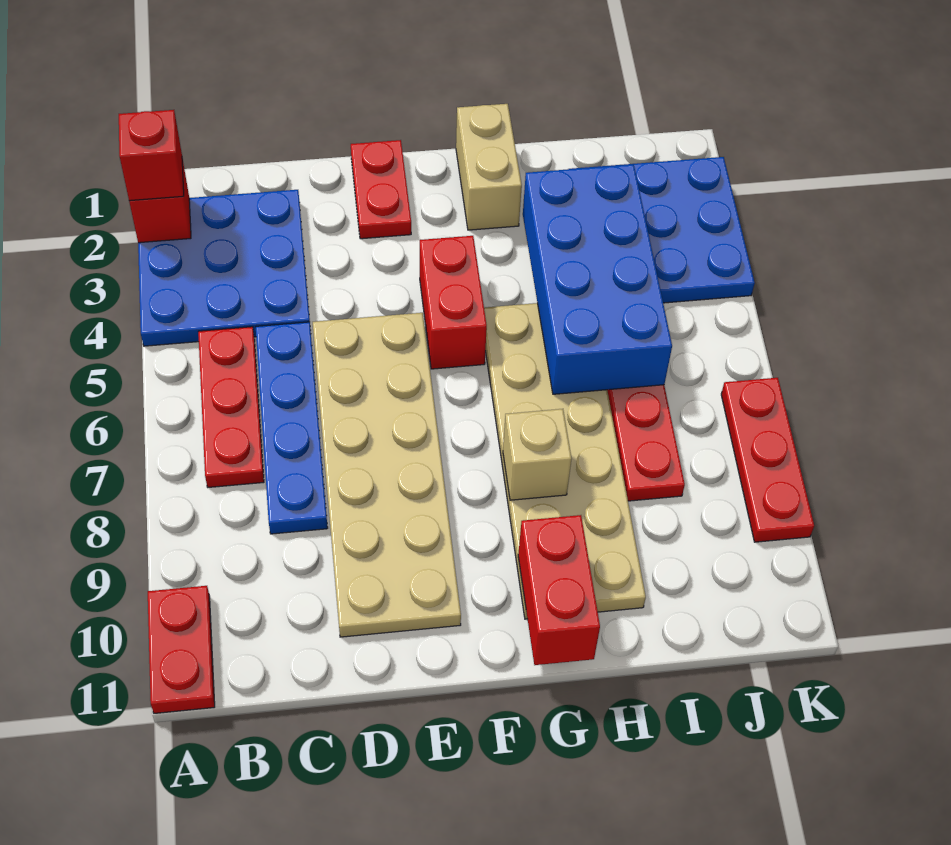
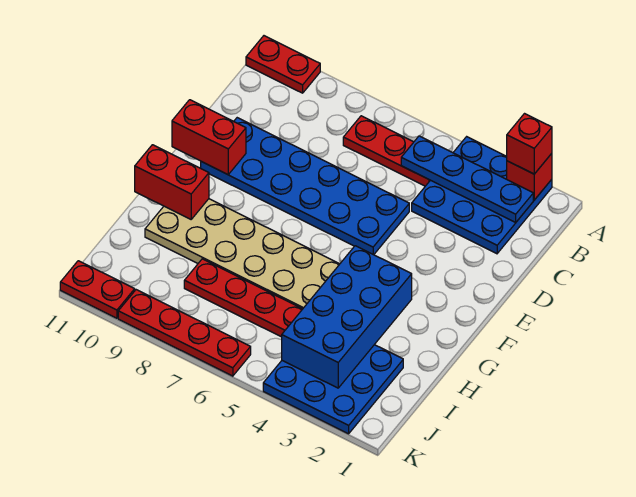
blue 1x4 plate [256,322,328,534] -> blue 1x4 plate moved to [401,136,533,222]
tan 2x6 plate [313,313,461,637] -> blue 2x6 plate [201,118,409,255]
red 1x2 plate [351,140,411,239] -> red 1x2 plate moved to [60,261,135,318]
red 1x2 brick [420,236,487,369] -> red 1x2 brick moved to [172,100,246,175]
tan 1x2 brick [456,104,522,230] -> none
tan 1x1 brick [503,409,572,500] -> none
blue 2x4 brick [523,164,672,394] -> blue 2x4 brick turned to [282,246,412,388]
red 1x3 plate [721,378,814,542] -> red 1x4 plate [118,290,251,376]

